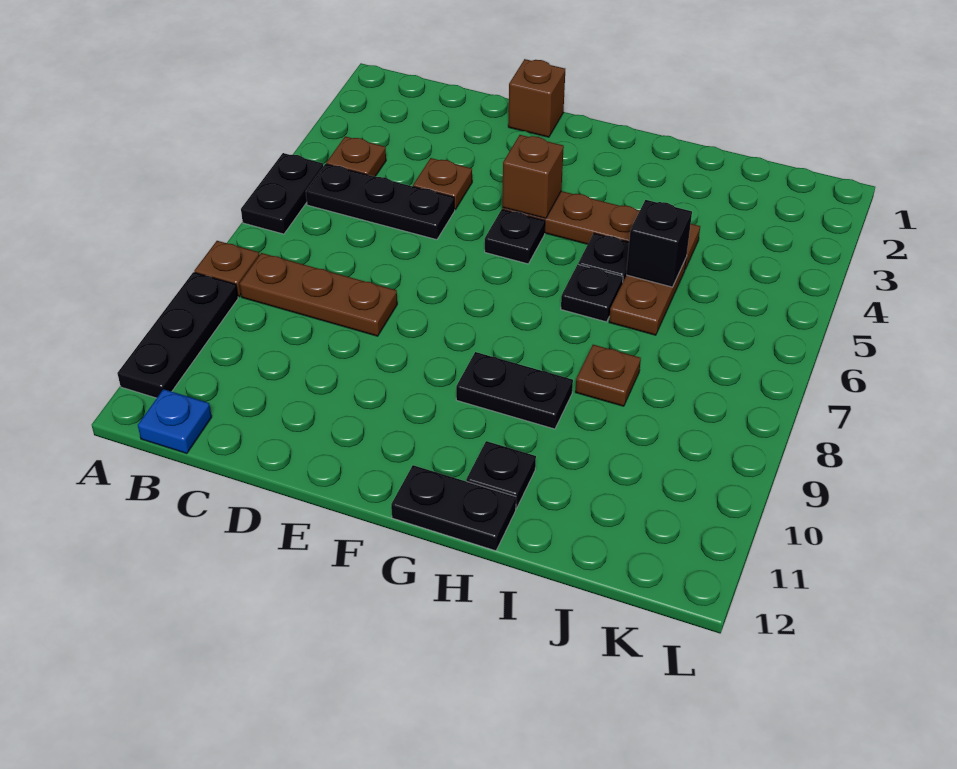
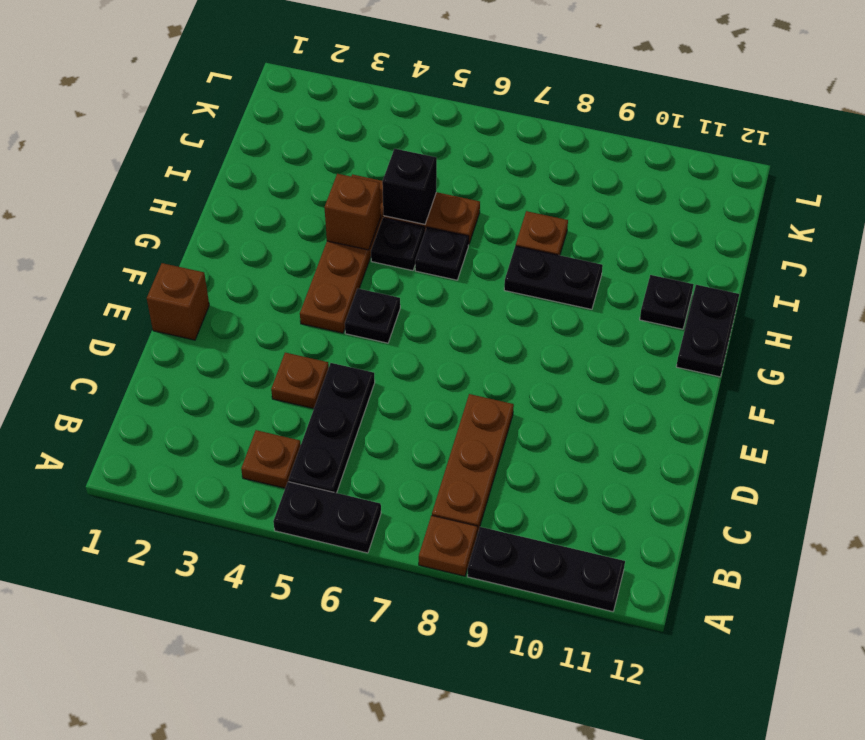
blue 1x1 plate [138,389,212,454] -> none
brown 1x1 brick [502,135,564,219] -> brown 1x1 brick moved to [325,174,381,250]
black 1x2 plate [456,352,573,429] -> black 1x2 plate turned to [504,246,603,309]

